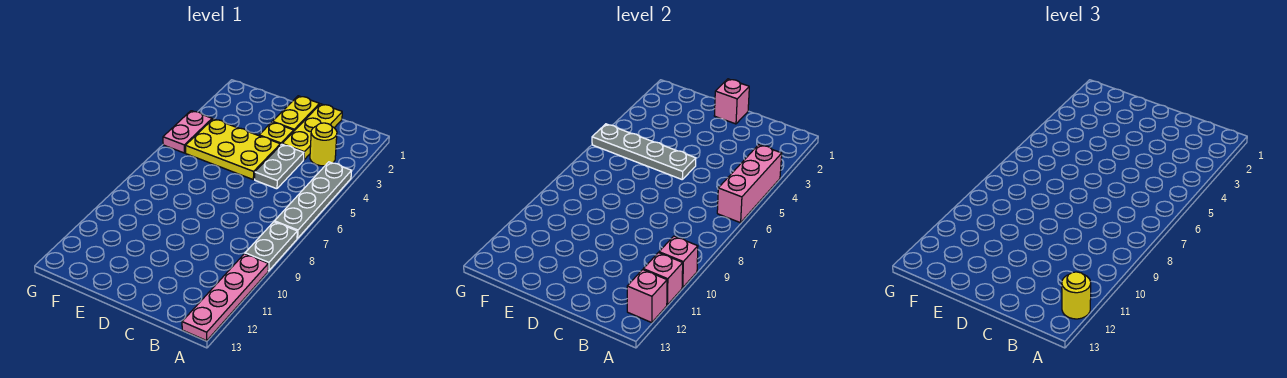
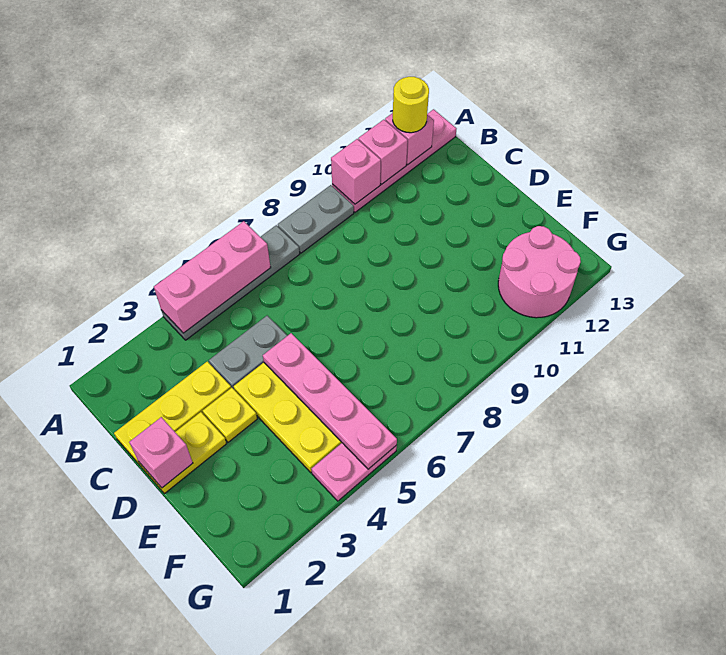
yellow 1x1 round brick [310,123,337,166] -> none
grey 1x4 plate [592,124,696,179] -> pink 1x4 plate [263,333,397,469]
none -> pink 2x2 round brick [498,226,581,318]

